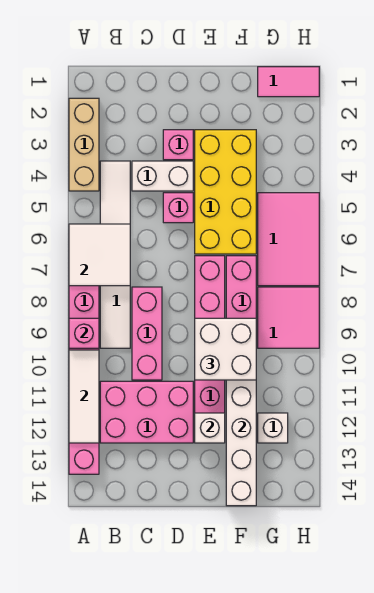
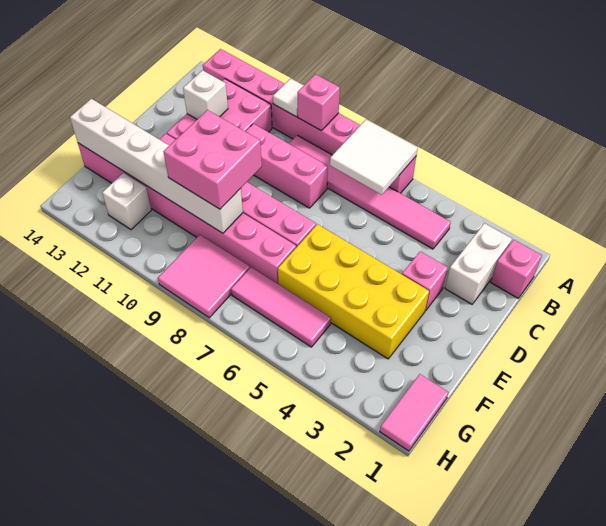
tan 1x3 brick [69,98,99,191] -> none
white 1x3 tile [69,350,99,443] -> white 1x1 tile [273,79,304,117]
white 1x6 tile [100,161,130,348] -> pink 1x6 tile [289,135,451,249]
white 1x2 brick [132,161,193,191] -> white 1x2 brick moved to [445,223,512,304]
pink 1x1 brick [163,193,193,223] -> pink 1x1 brick moved to [491,240,542,298]
white 2x2 brick [195,318,256,380] -> pink 2x2 brick [163,110,262,209]
white 1x1 brick [195,413,225,443] -> white 1x1 brick moved to [183,70,228,119]
pink 2x3 tile [258,193,319,286] -> pink 1x3 tile [231,267,331,347]

